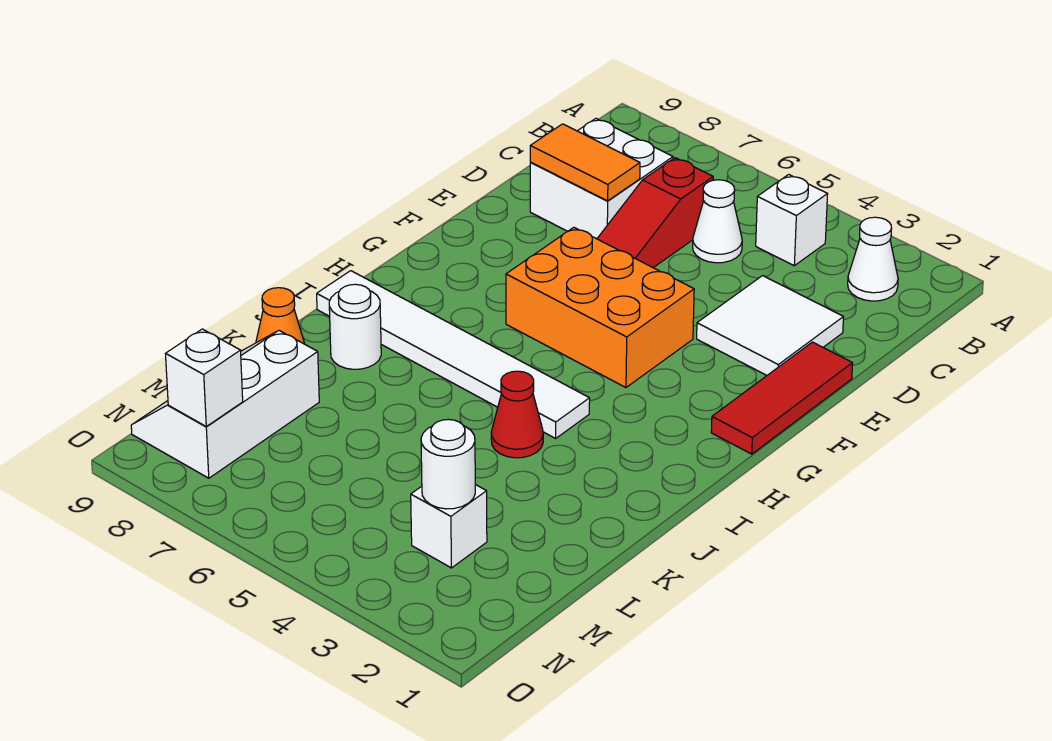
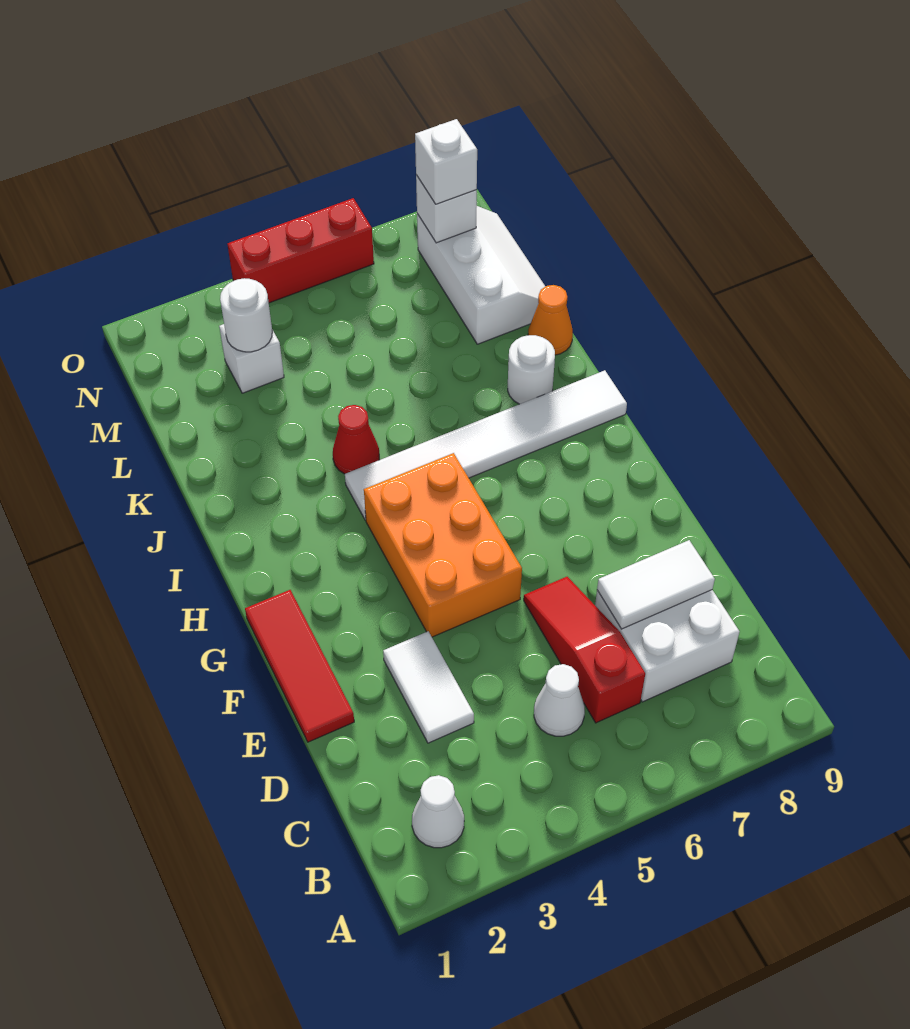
white 1x1 brick [756,174,828,266] -> white 1x1 brick moved to [415,119,477,204]
white 2x2 tile [697,276,843,375] -> white 1x2 tile [383,631,474,743]
orange 1x2 tile [530,124,640,201] -> white 1x2 tile [597,540,715,629]
orange 2x3 brick [506,227,694,388] -> orange 2x3 brick turned to [364,453,522,637]
none -> red 1x3 brick [227,198,374,303]

